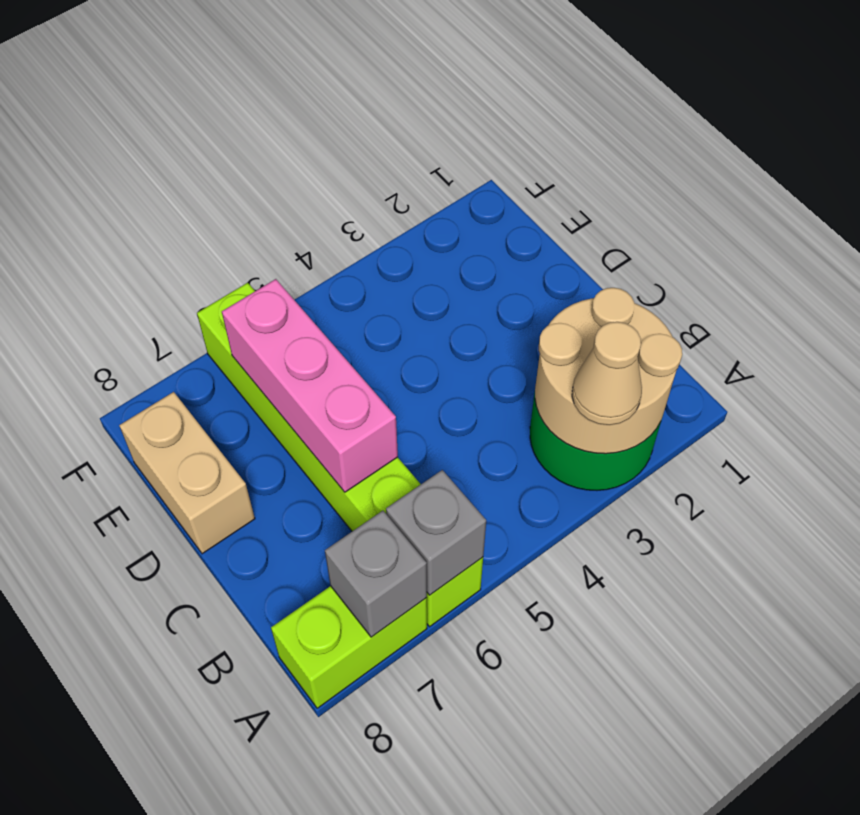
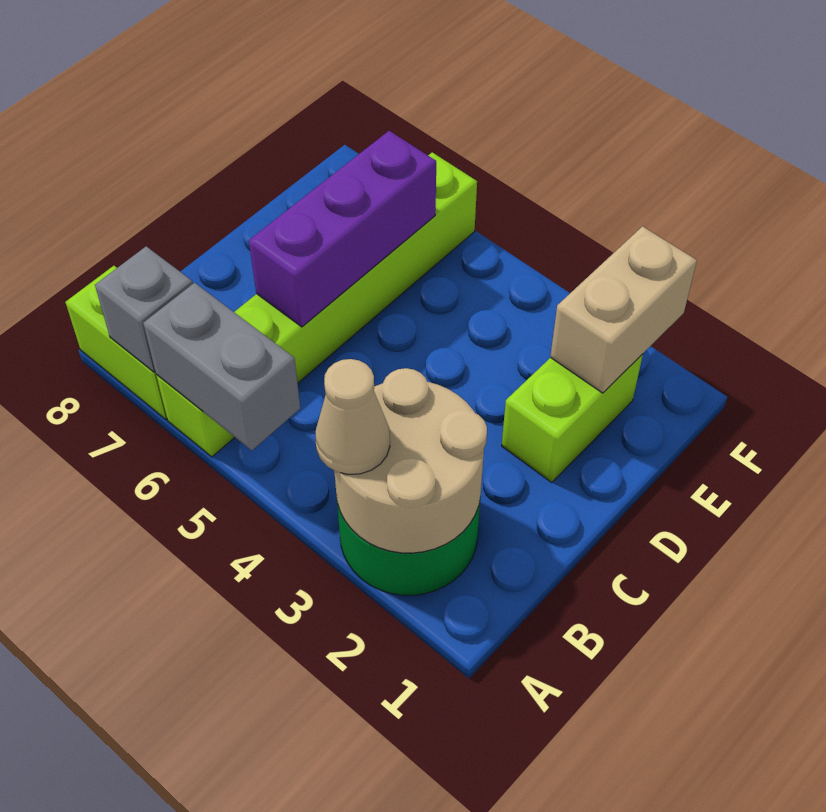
grey 1x1 brick [386,470,486,595] -> grey 1x2 brick [143,283,300,450]
pink 1x3 brick [222,279,398,492] -> purple 1x3 brick [249,131,436,327]
none -> lime 1x2 brick [502,354,643,482]
tan 1x2 brick [119,392,255,554] -> tan 1x2 brick moved to [550,226,697,393]

